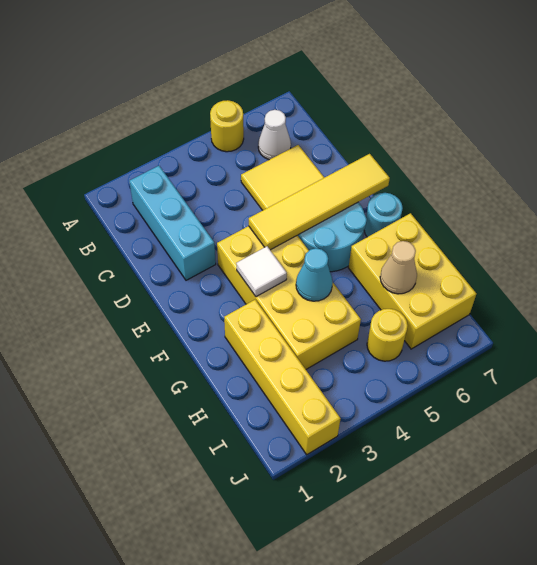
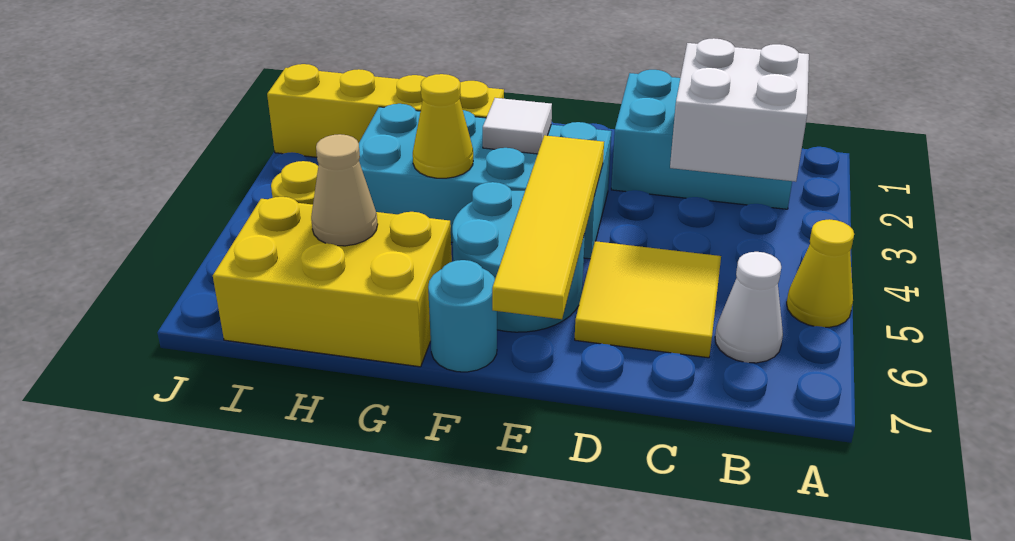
yellow 1x1 round brick [210,100,244,152] -> yellow 1x1 cone [787,219,854,327]
cyan 1x3 brick [129,166,216,280] -> cyan 2x3 brick [611,70,792,209]
none -> white 2x2 brick [670,38,809,182]
yellow 2x4 brick [217,226,361,369] -> cyan 2x4 brick [359,104,611,259]
cyan 1x1 cone [296,248,333,301] -> yellow 1x1 cone [413,74,473,178]

